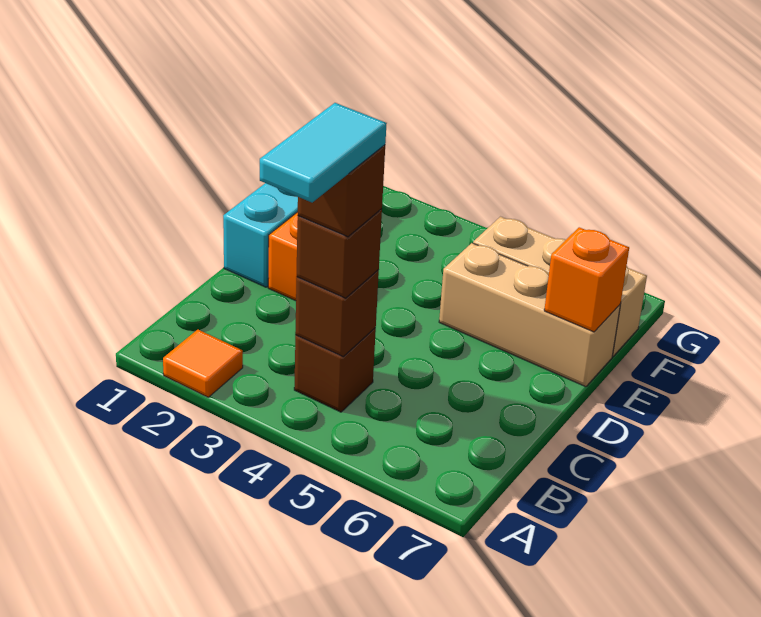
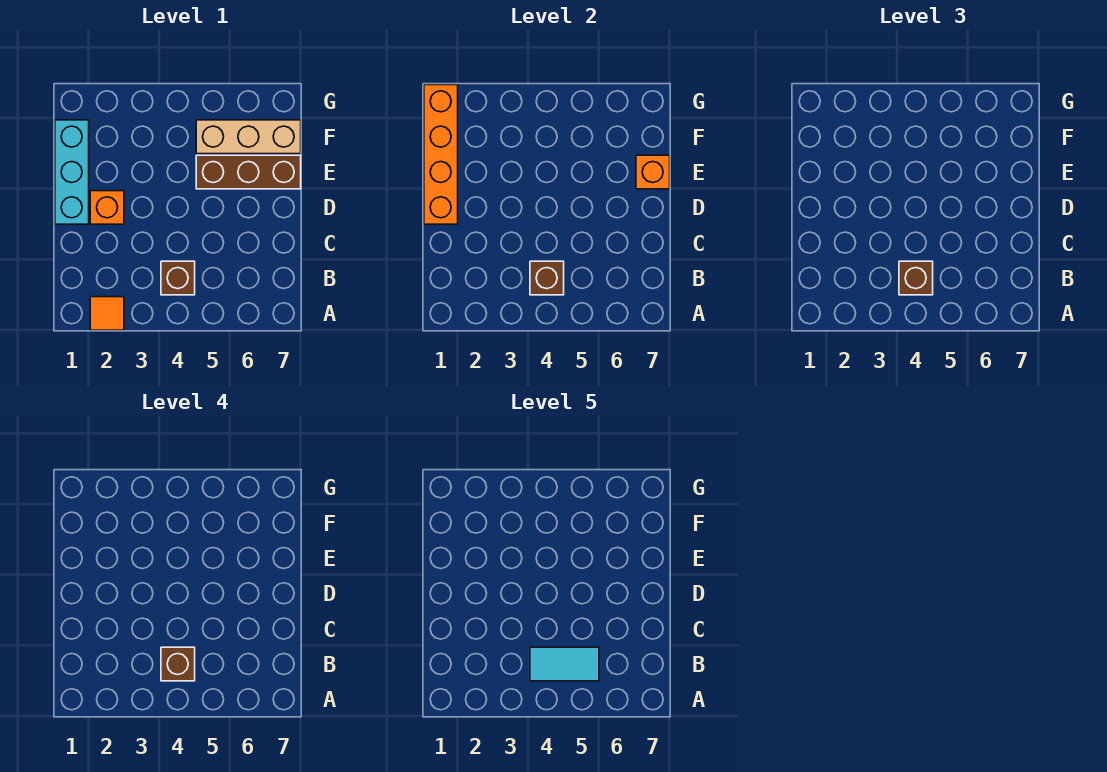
cyan 1x2 tile [260,103,387,202] -> cyan 1x2 tile turned to [530,647,599,681]
none -> orange 1x4 brick [424,85,458,224]
tan 1x3 brick [439,243,620,387] -> brown 1x3 brick [196,155,301,189]

